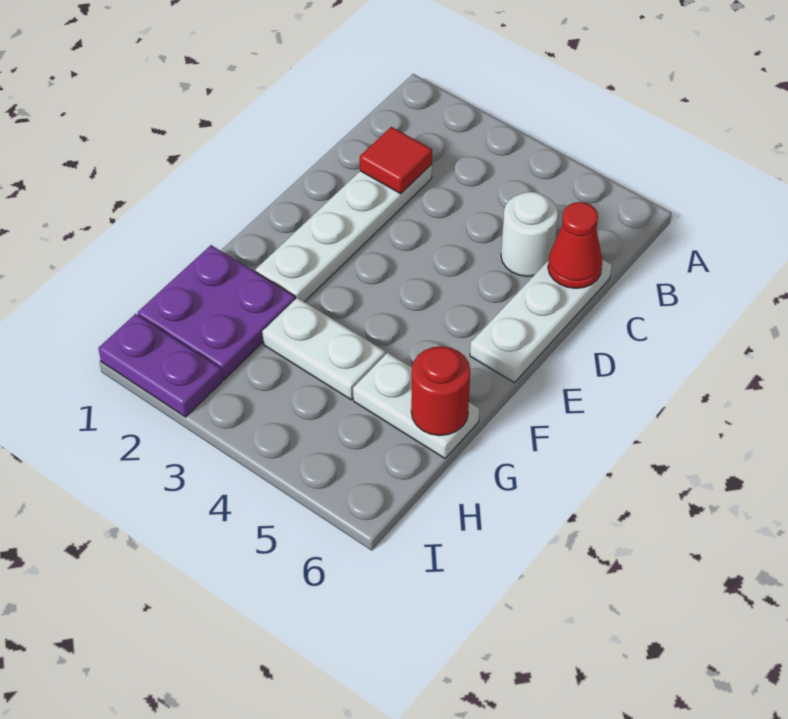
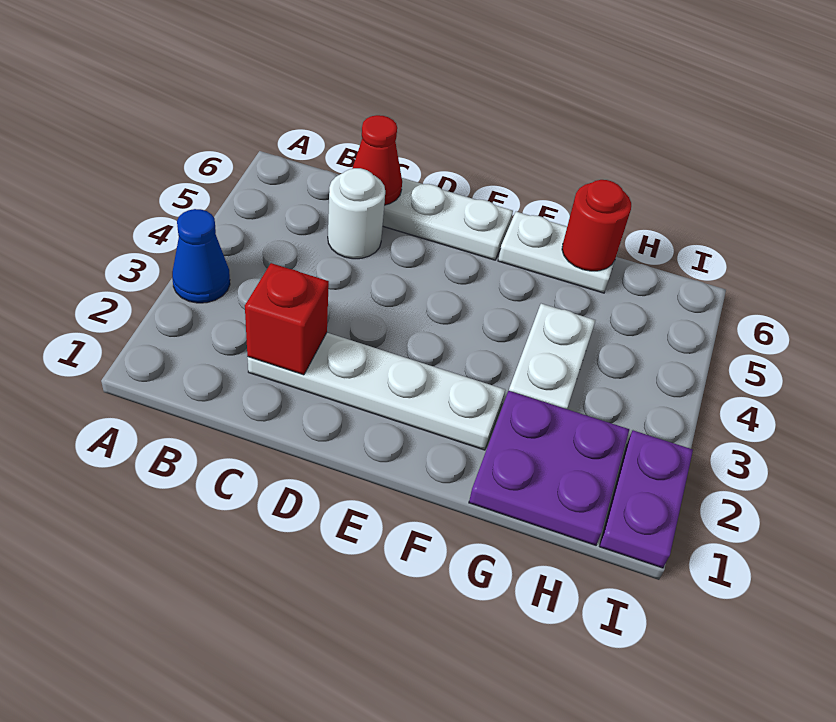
none -> blue 1x1 cone [172,209,230,303]
red 1x1 tile [360,127,432,194] -> red 1x1 brick [245,263,329,375]
white 1x2 plate [353,353,479,458] -> white 1x2 plate turned to [498,212,614,293]

